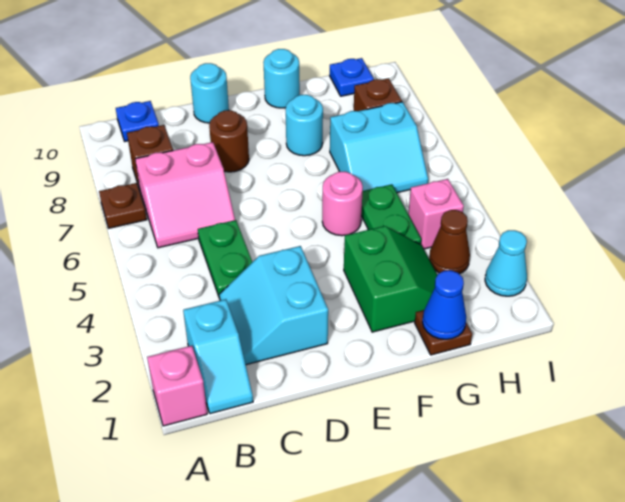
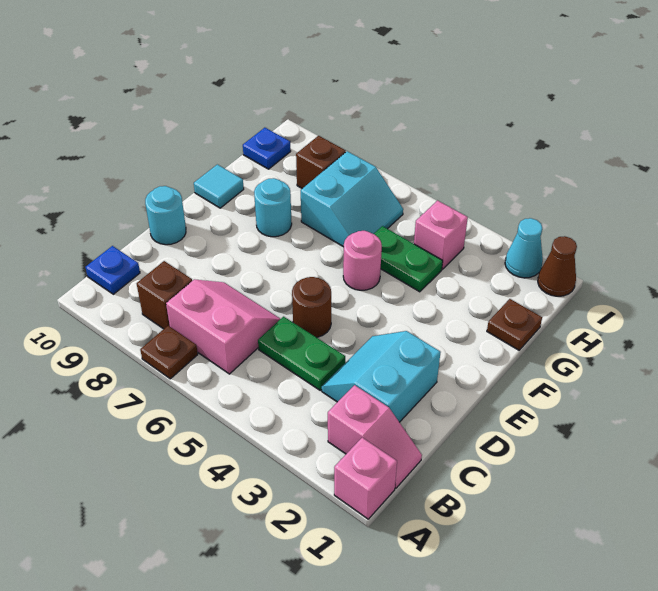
cyan 1x2 slope [183,299,253,414] -> pink 1x2 slope [328,385,422,488]
pink 2x2 slope [135,142,235,248] -> pink 2x2 slope turned to [166,279,280,374]
cyan 2x2 slope [219,246,328,365] -> cyan 2x2 slope turned to [322,331,441,422]
brown 1x1 round brick [209,110,249,172] -> brown 1x1 round brick moved to [292,277,331,338]
green 2x2 slope [344,226,437,332] -> none
cyan 1x1 round brick [263,49,300,108] -> cyan 1x1 tile [194,164,244,208]
blue 1x1 cone [422,270,466,339] -> none
brown 1x1 cone [429,210,470,274] -> brown 1x1 cone moved to [538,236,577,296]

